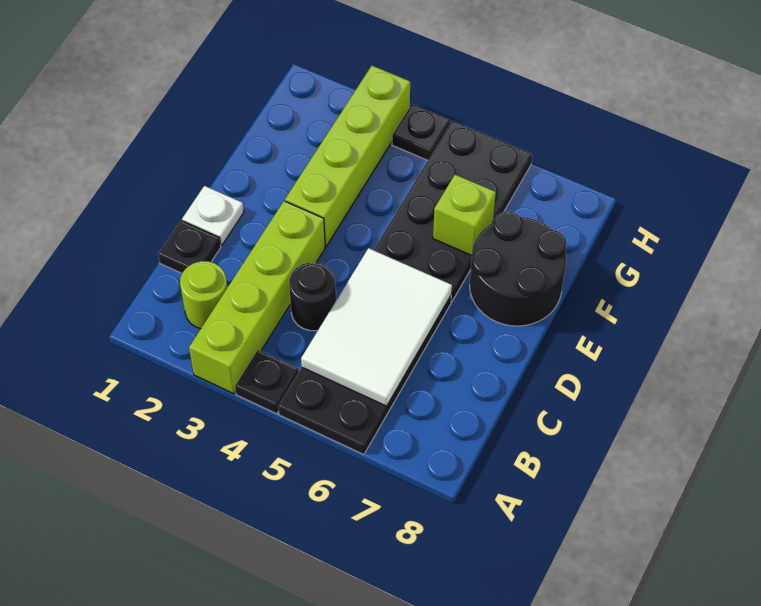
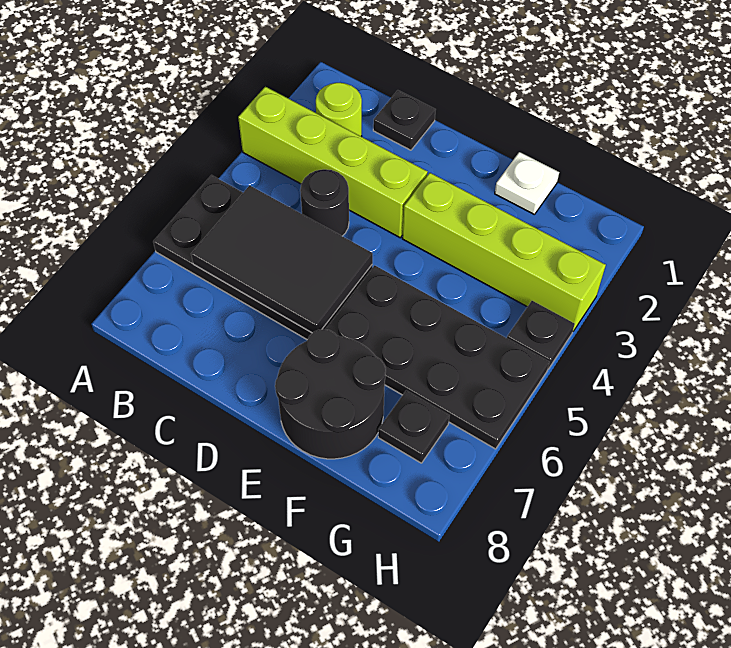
black 1x1 plate [235,350,299,414] -> black 1x1 plate moved to [378,390,449,463]
white 2x3 tile [301,248,452,406] -> black 2x3 tile [191,185,373,333]
white 1x1 plate [182,186,244,245] -> white 1x1 plate moved to [495,152,559,215]
lime 1x1 brick [433,175,496,256] -> none

